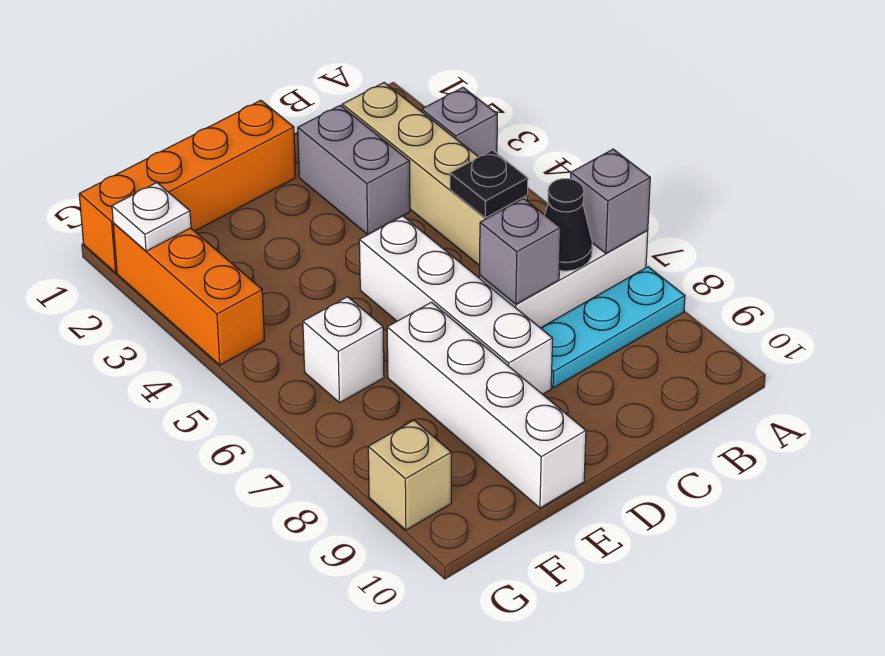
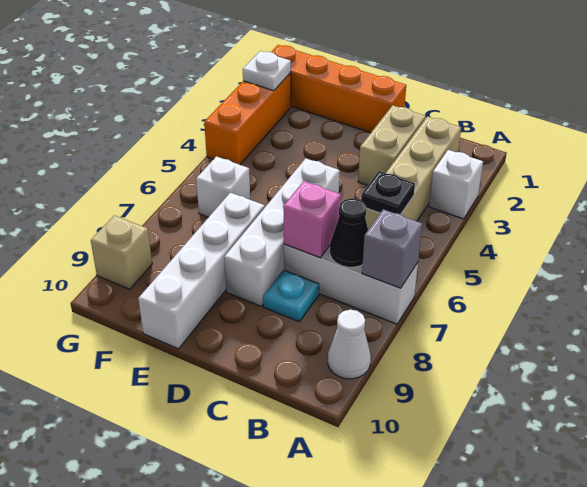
grey 1x1 brick [422,88,497,157] -> white 1x1 brick [429,150,483,219]
cyan 1x3 plate [541,267,685,388] -> cyan 1x1 plate [263,270,319,322]
none -> white 1x1 cone [328,310,371,379]
grey 1x2 brick [298,105,410,235] -> tan 1x2 brick [358,105,426,185]
grey 1x1 brick [480,199,560,304] -> pink 1x1 brick [283,181,341,258]

